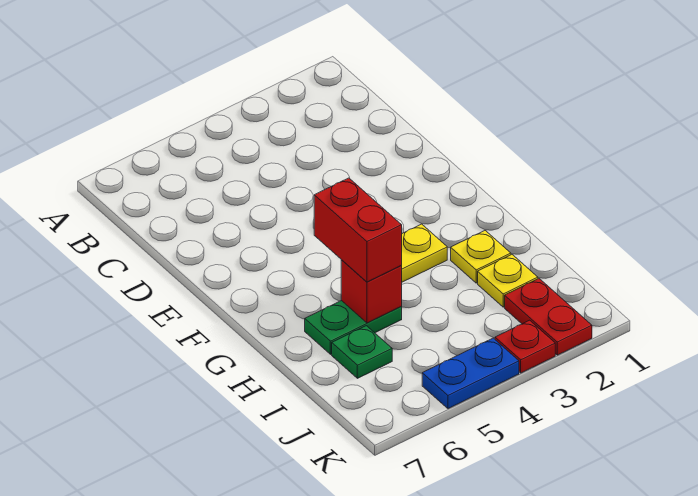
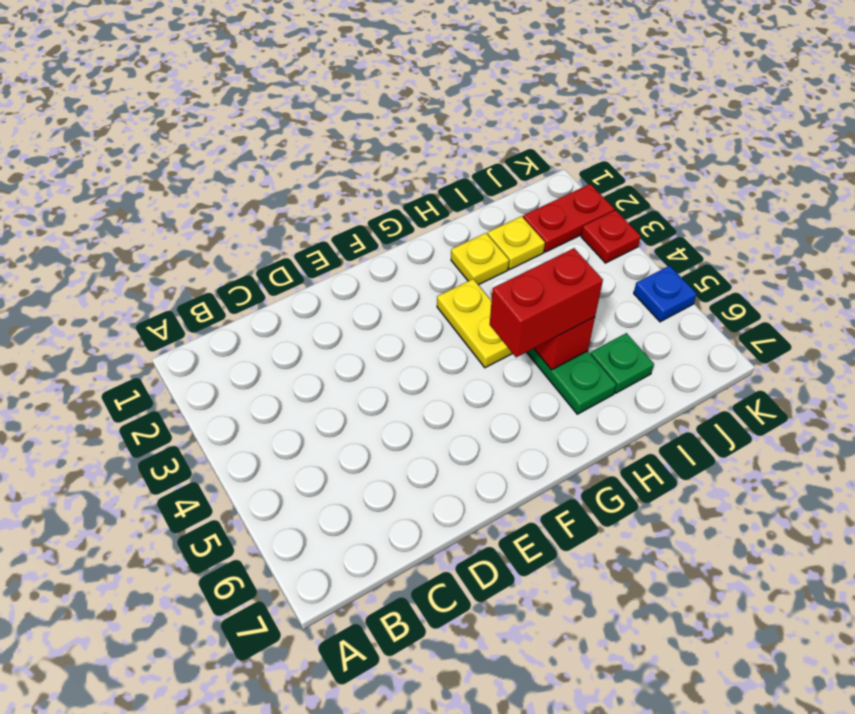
blue 1x2 plate [422,338,519,409] -> blue 1x1 plate [634,266,697,322]

